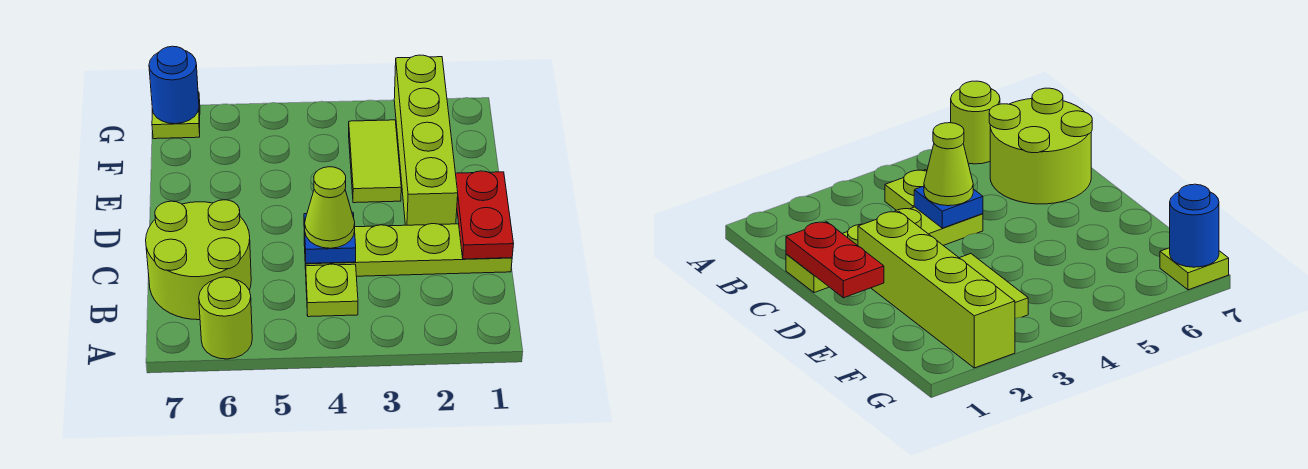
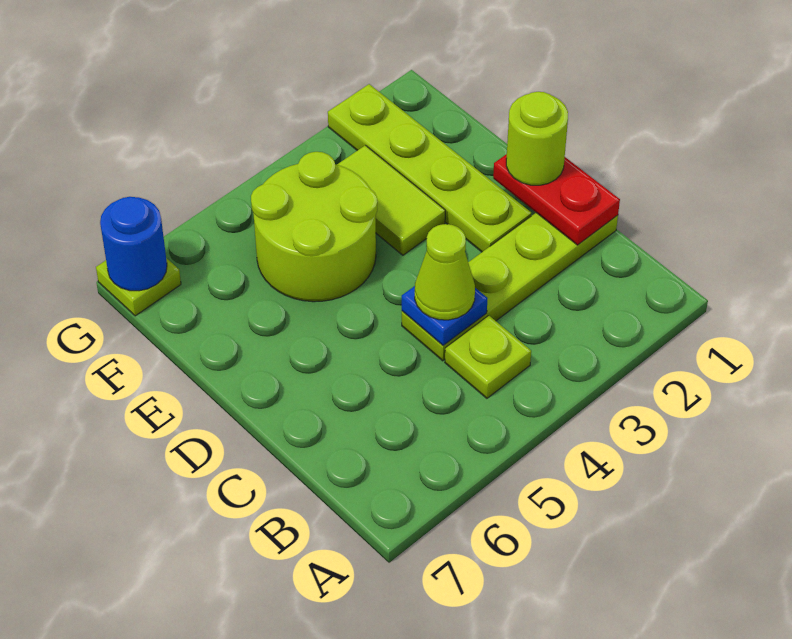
lime 1x1 round brick [199,277,252,359] -> lime 1x1 round brick moved to [506,92,568,185]
lime 2x2 round brick [146,200,251,320] -> lime 2x2 round brick moved to [251,152,377,302]
lime 1x4 brick [394,55,458,225] -> lime 1x4 plate [328,84,532,252]

